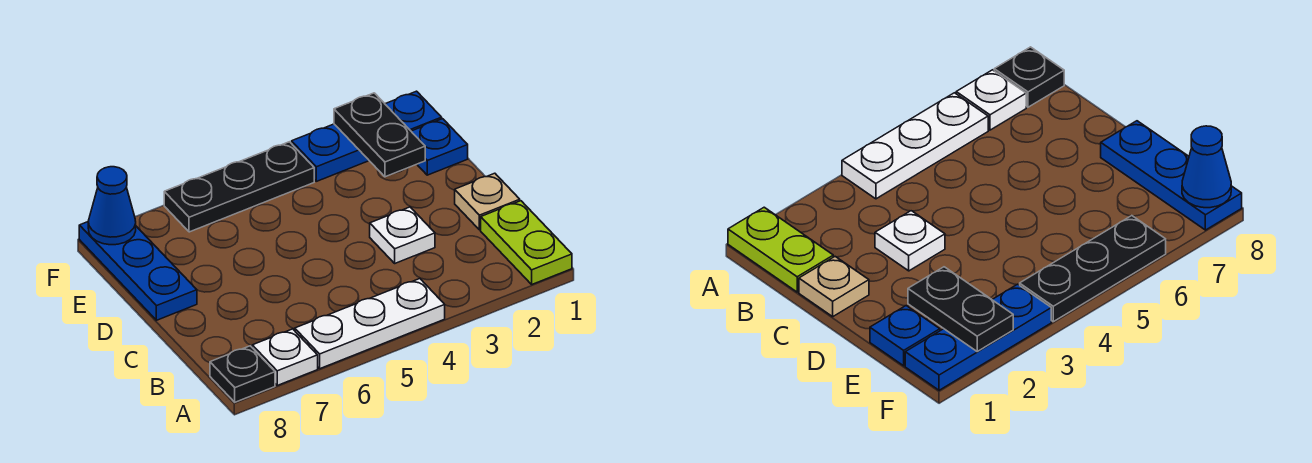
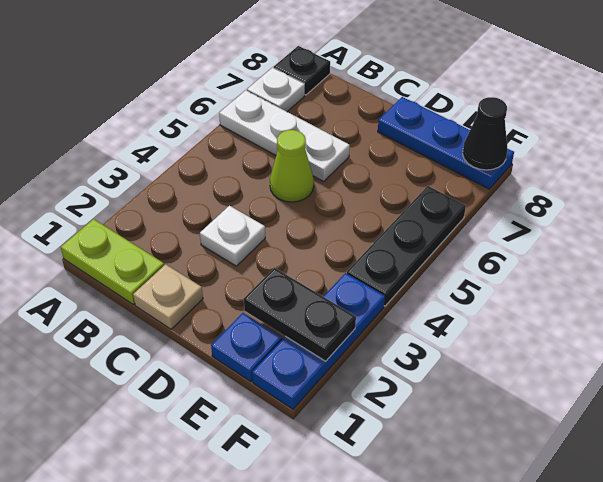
white 1x3 plate [295,279,445,369] -> white 1x3 plate turned to [219,90,350,181]
none -> lime 1x1 cone [270,130,314,202]
blue 1x1 cone [88,167,136,245] -> black 1x1 cone [463,97,507,170]

